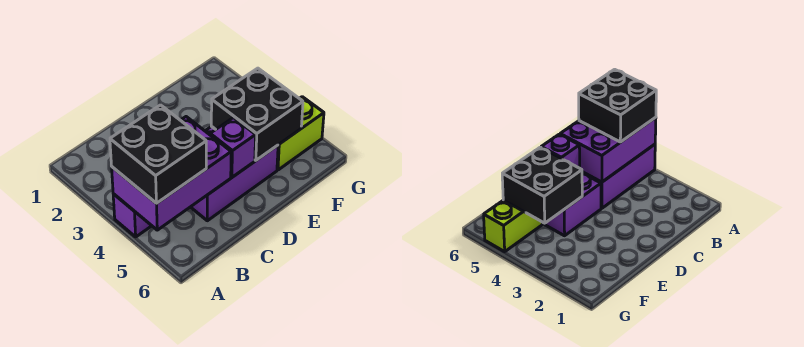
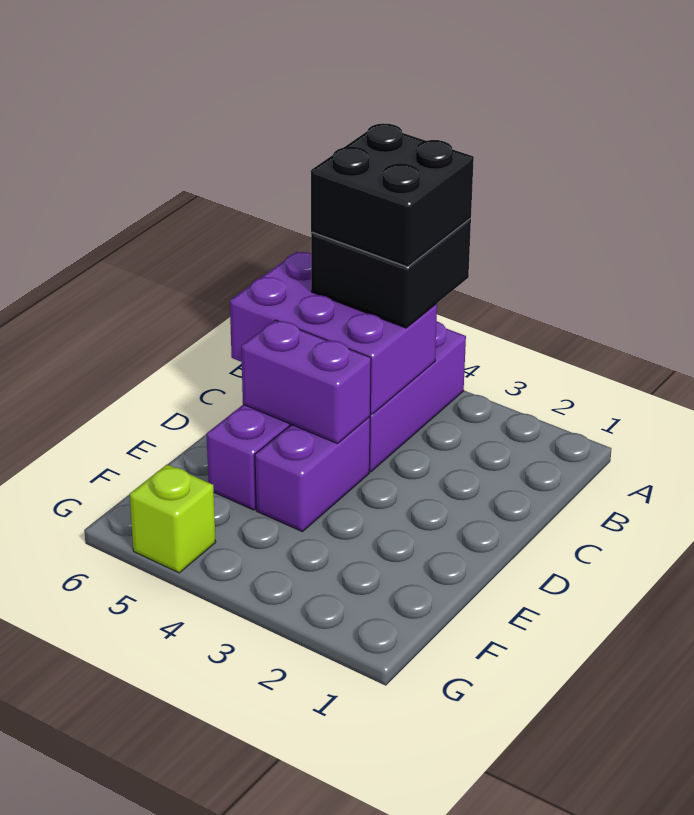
purple 2x3 brick [112,117,231,230] -> purple 2x3 brick turned to [230,252,437,415]
purple 1x1 brick [210,118,256,177] -> purple 1x2 brick [241,320,371,444]
black 2x2 brick [211,68,303,160] -> black 2x2 brick moved to [311,123,474,267]
lime 1x2 brick [277,97,324,170] -> lime 1x1 brick [130,464,216,573]

